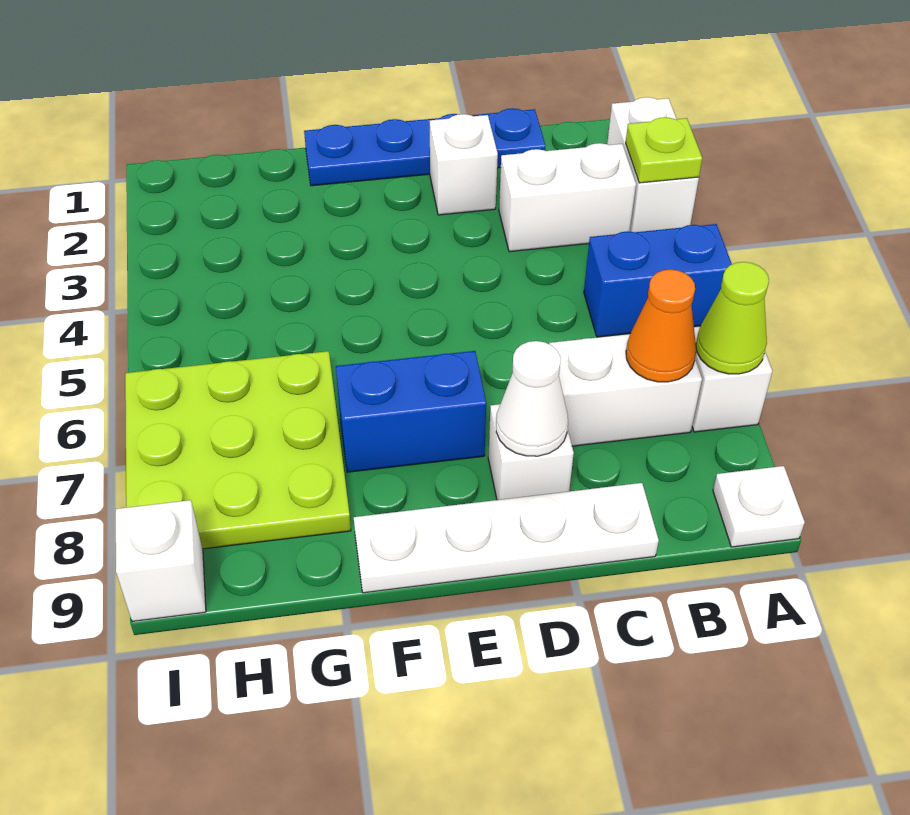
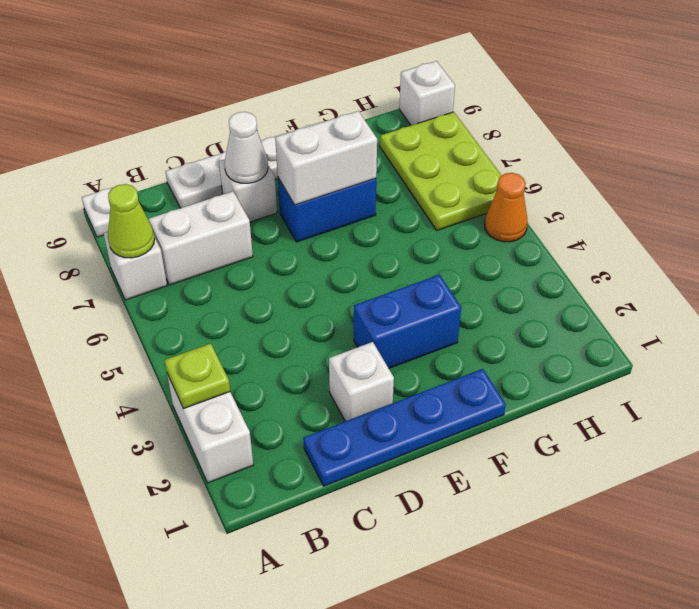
blue 1x2 brick [584,224,732,337] -> blue 1x2 brick moved to [354,275,461,368]
white 1x2 brick [499,143,636,252] -> white 1x2 brick moved to [275,111,377,205]
orange 1x1 cone [626,269,696,382] -> orange 1x1 cone moved to [485,173,528,242]
lime 3x3 plate [125,351,351,549] -> lime 2x3 plate [380,112,502,230]

